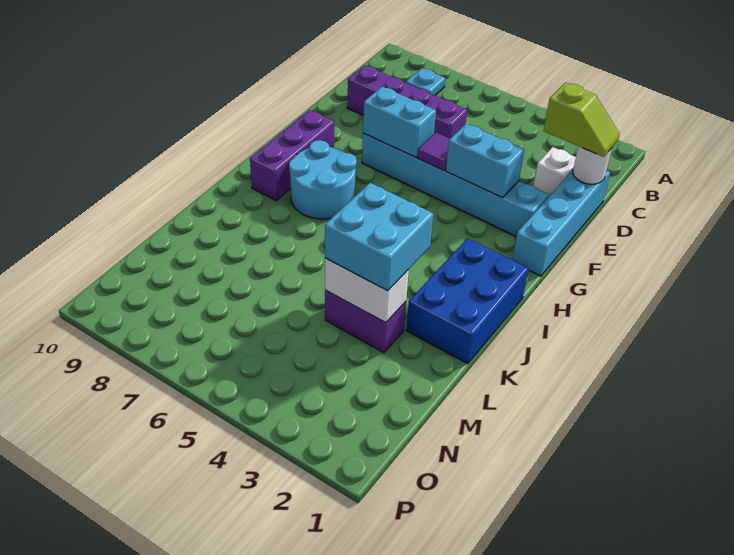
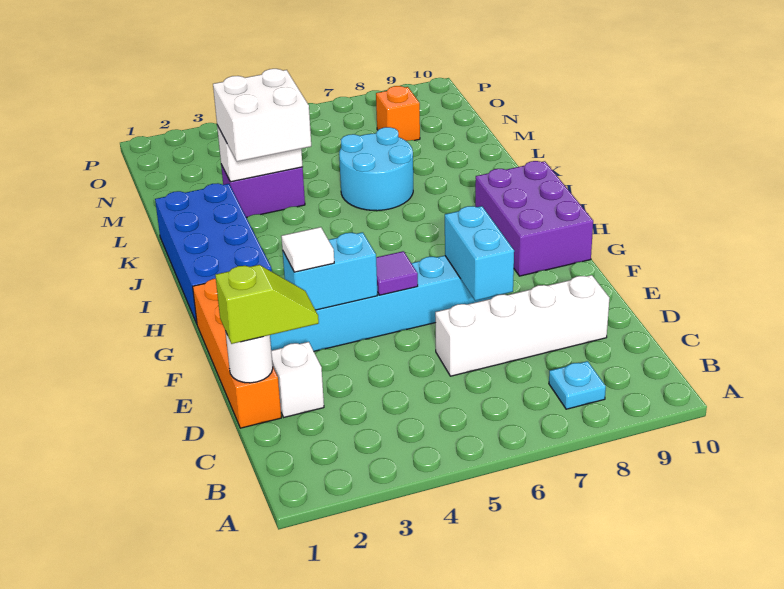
cyan 1x4 brick [512,170,610,276] -> orange 1x4 brick [193,279,281,428]
lime 1x2 slope [544,82,620,157] -> lime 1x2 slope turned to [215,265,319,344]
purple 1x4 brick [347,65,467,138] -> white 1x4 brick [435,275,609,376]
none -> white 1x1 tile [281,227,334,272]
cyan 1x2 brick [363,87,436,157] -> cyan 1x2 brick turned to [445,206,514,301]
purple 1x3 brick [250,110,334,200] -> purple 2x3 brick [475,161,593,276]
cyan 2x2 round brick [289,140,357,219] -> cyan 2x2 round brick moved to [339,127,413,211]
blue 2x3 brick [406,238,529,364] -> blue 2x4 brick [155,183,272,324]
cyan 2x2 brick [325,183,433,291] -> white 2x2 brick [213,69,311,162]
none -> orange 1x1 brick [376,86,420,141]

